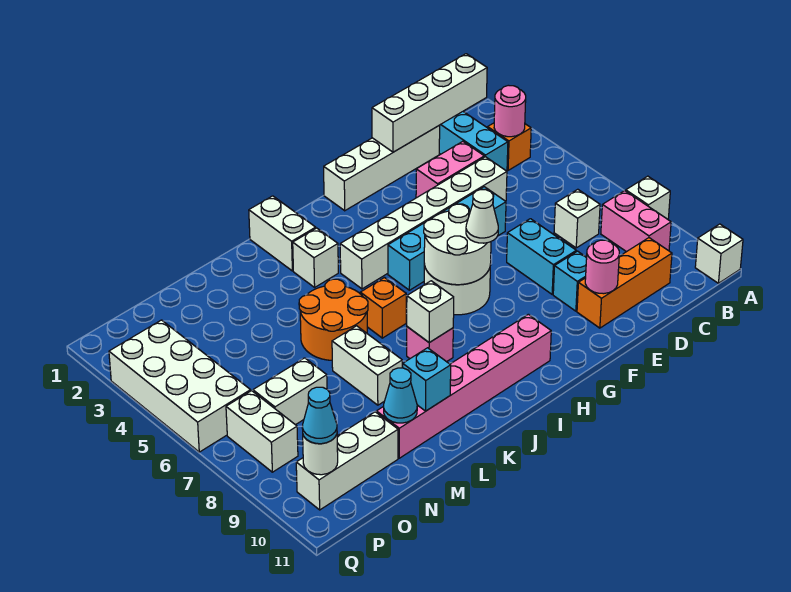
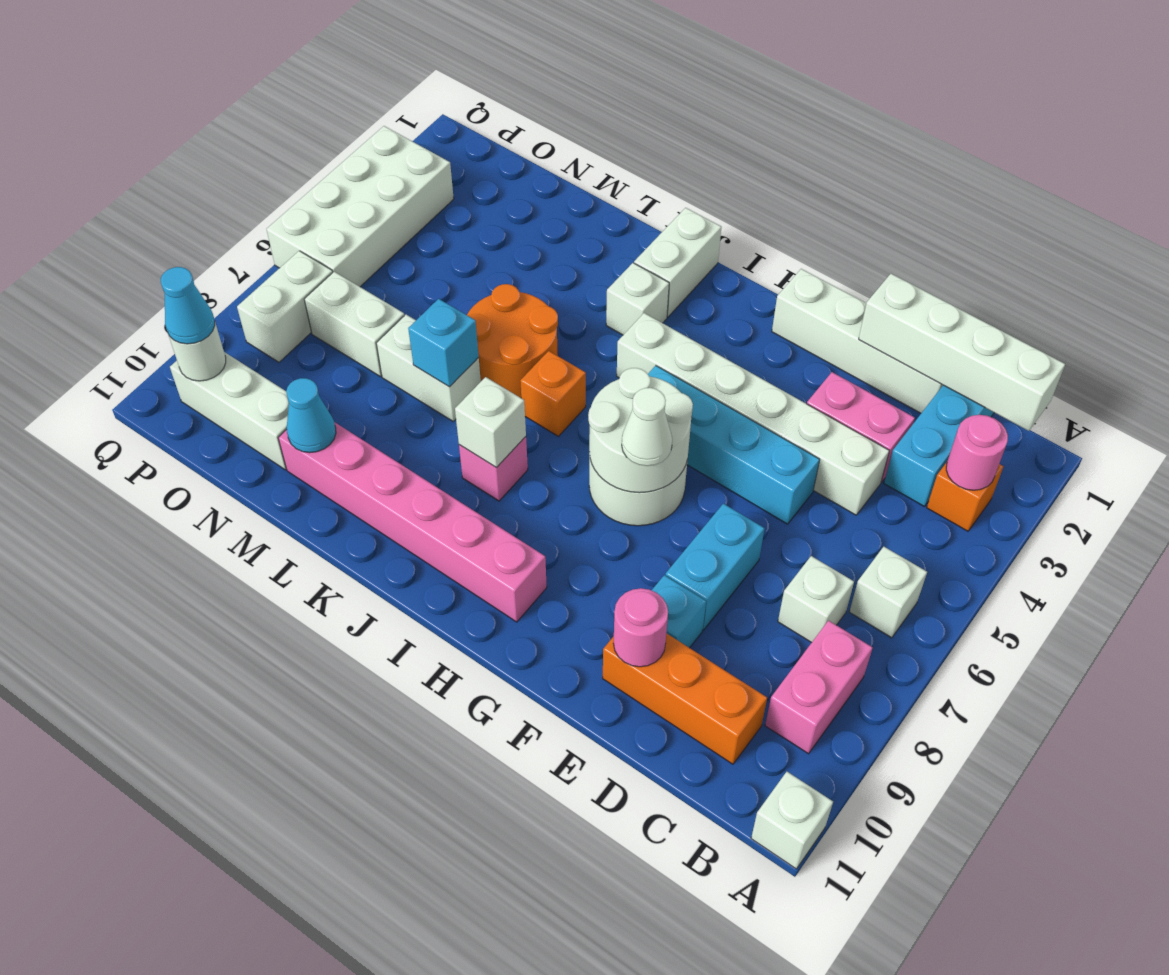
white 1x1 brick [626,176,670,219] -> white 1x1 brick moved to [849,547,927,638]
white 1x2 brick [332,326,402,405] -> white 1x2 brick turned to [376,315,481,421]
cyan 1x1 brick [403,348,451,411] -> cyan 1x1 brick moved to [408,299,479,387]

